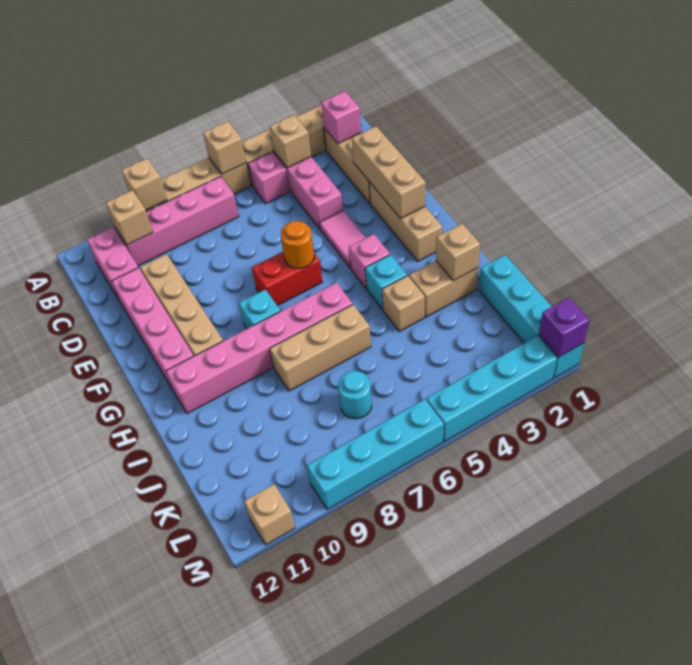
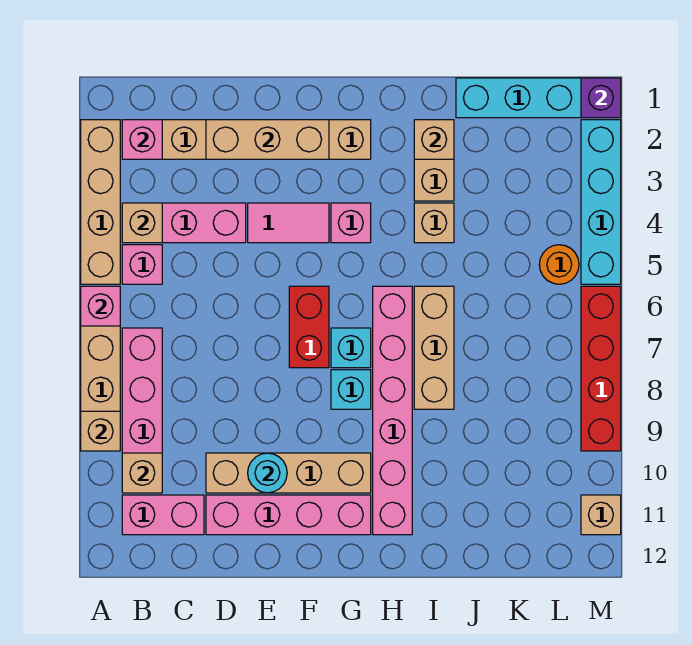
tan 1x1 brick [203,121,246,174] -> pink 1x1 brick [81,286,120,326]
orange 1x1 round brick [281,221,314,268] -> orange 1x1 round brick moved to [539,245,579,284]
cyan 1x1 brick [365,255,407,310] -> cyan 1x1 brick moved to [331,328,371,368]
cyan 1x1 round brick [338,371,372,419] -> cyan 1x1 round brick moved to [248,453,287,493]
cyan 1x4 brick [307,399,444,509] -> red 1x4 brick [581,286,621,451]

